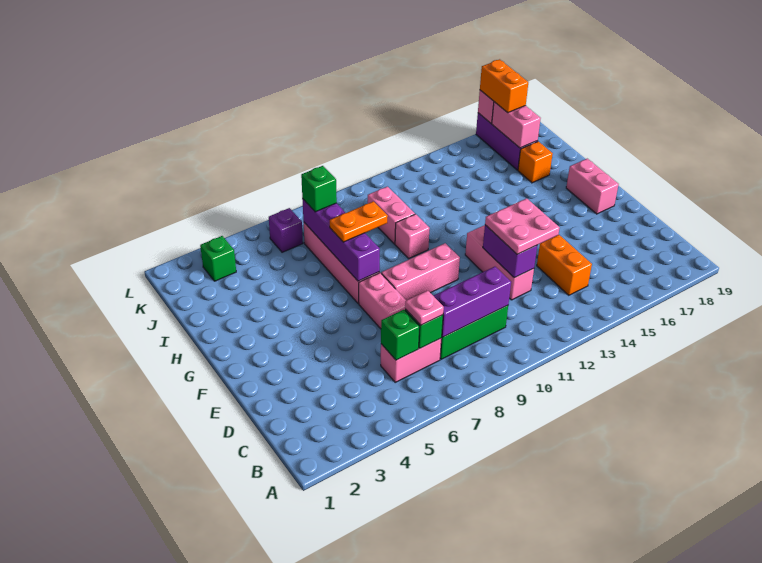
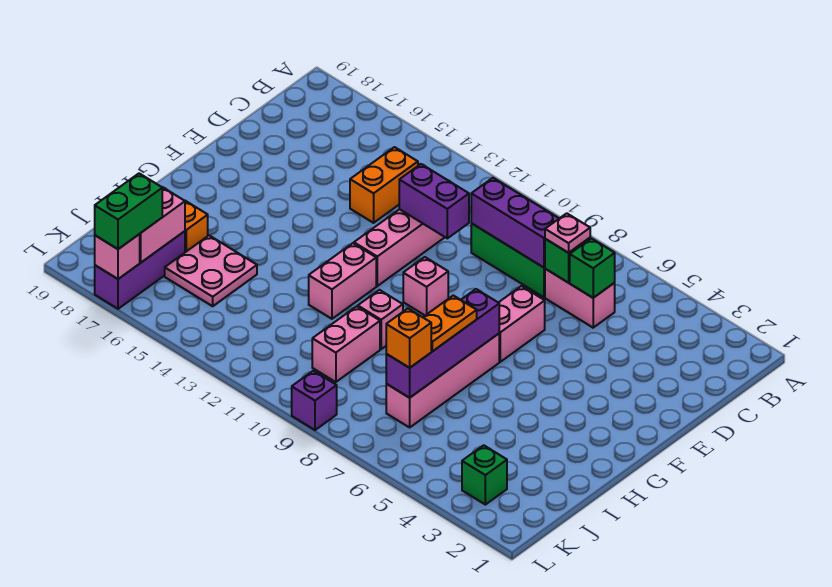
purple 1x2 brick [483,225,537,278] -> purple 1x2 brick turned to [399,164,469,238]
pink 2x2 plate [485,198,560,254] -> pink 2x2 plate moved to [165,236,257,306]
pink 1x3 brick [381,243,460,300] -> pink 1x1 brick [403,257,448,315]
pink 1x2 brick [566,159,619,214] -> pink 1x2 brick moved to [309,243,376,319]
orange 1x2 plate [330,201,388,242] -> orange 1x2 plate turned to [423,295,477,351]
green 1x1 brick [301,166,337,212] -> orange 1x1 brick [386,309,431,368]
purple 1x1 brick [269,208,303,252] -> purple 1x1 brick moved to [292,371,337,430]
orange 1x2 brick [480,59,528,113] -> green 1x2 brick [95,173,162,249]

